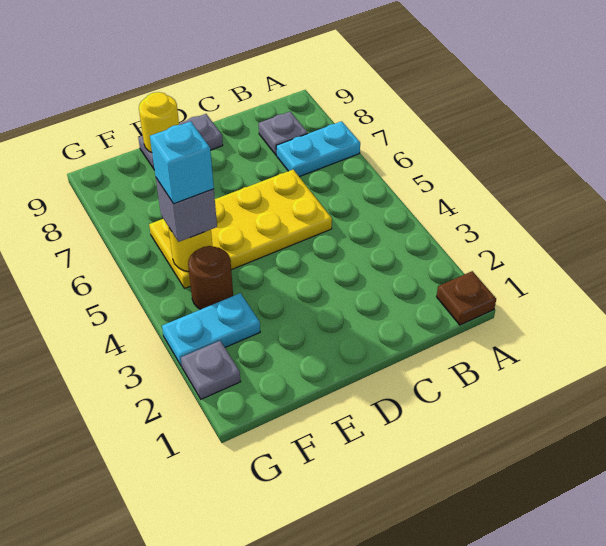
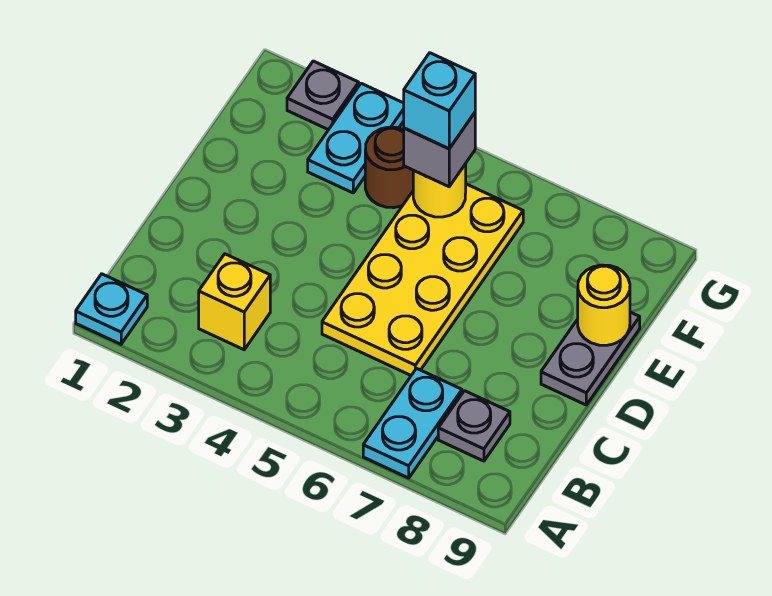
brown 1x1 plate [437,271,496,325] -> cyan 1x1 plate [76,274,147,344]
none -> yellow 1x1 brick [199,254,270,350]

